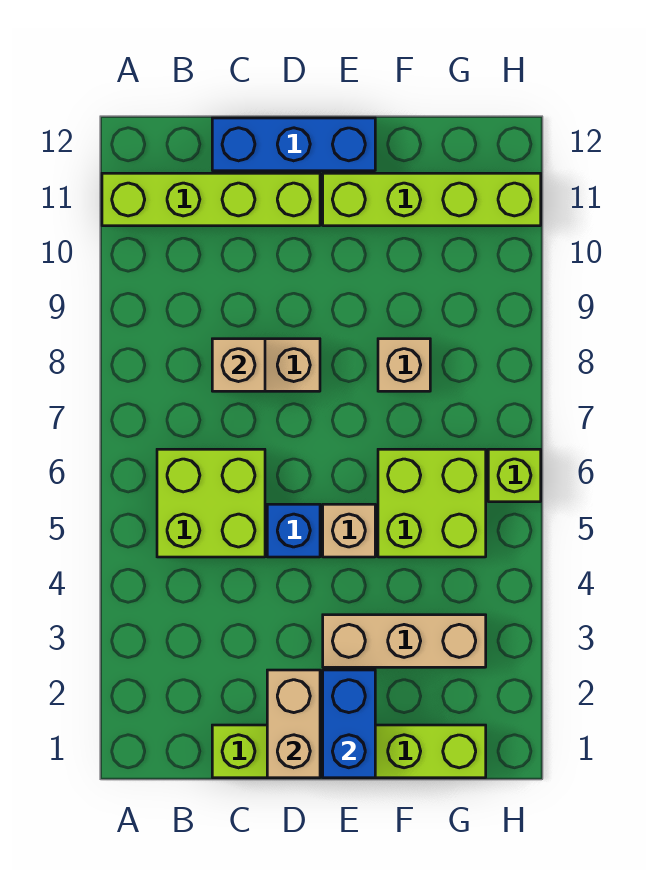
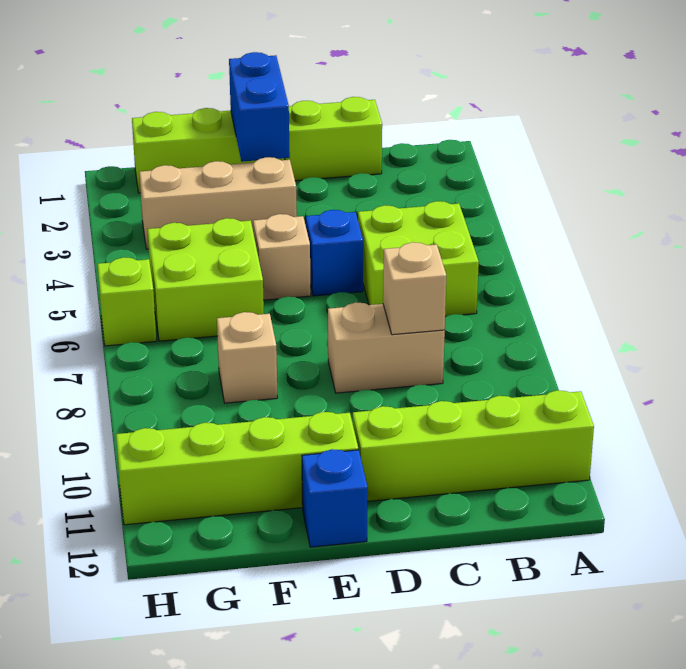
blue 1x3 brick [212,118,375,171] -> blue 1x1 brick [302,449,368,547]
tan 1x2 brick [267,670,320,778] -> none

